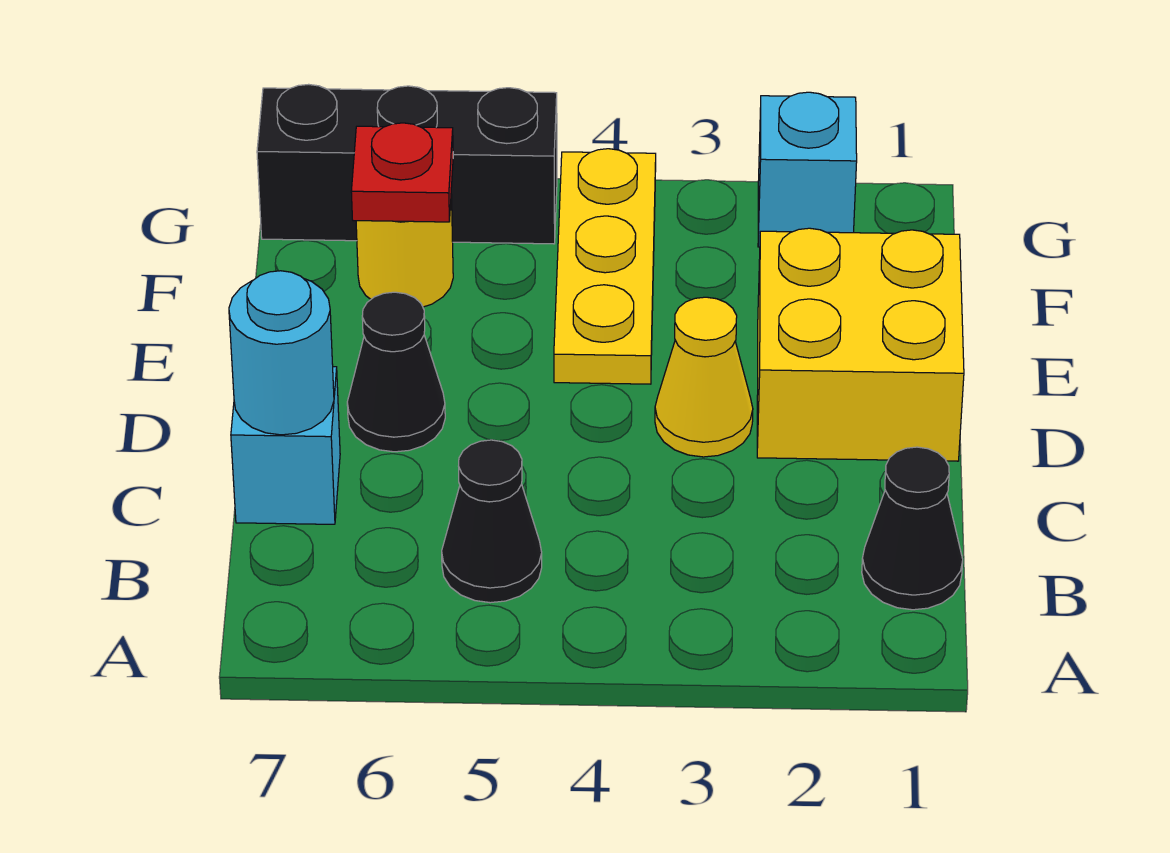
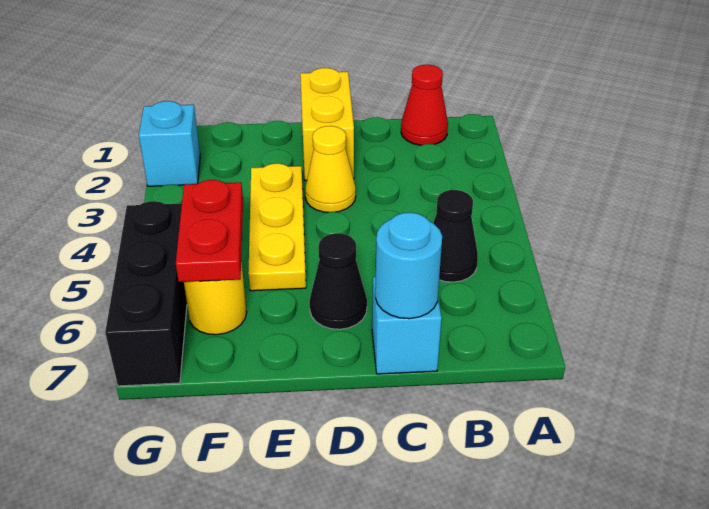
black 1x1 cone [862,447,963,610] -> red 1x1 cone [401,65,448,145]
yellow 2x2 brick [757,228,964,461] -> yellow 1x2 brick [300,68,354,181]
yellow 1x3 plate [554,149,656,384] -> yellow 1x3 plate turned to [248,163,306,291]
red 1x1 plate [351,123,453,222] -> red 1x2 plate [176,180,243,282]

